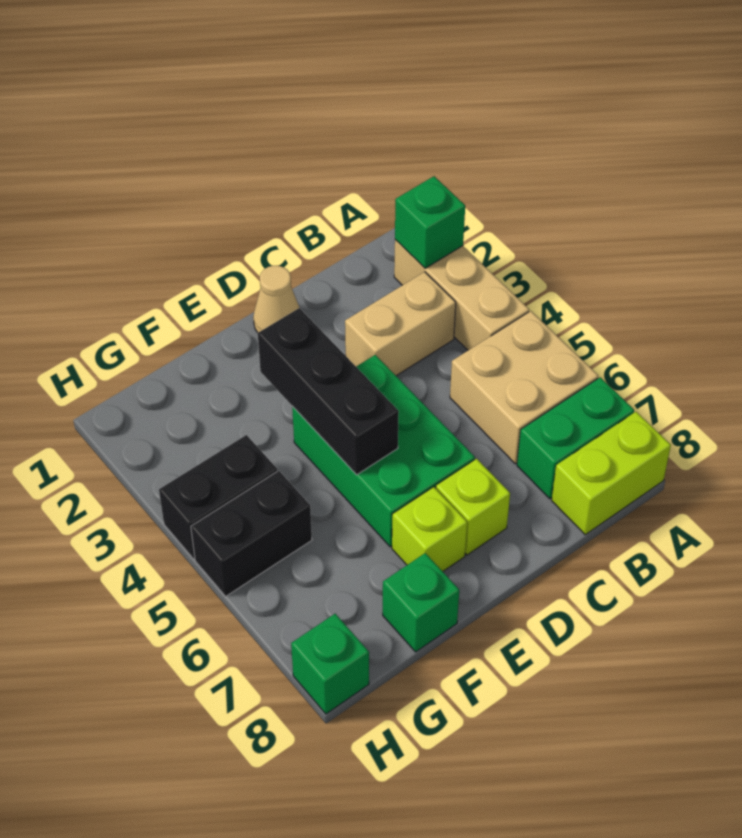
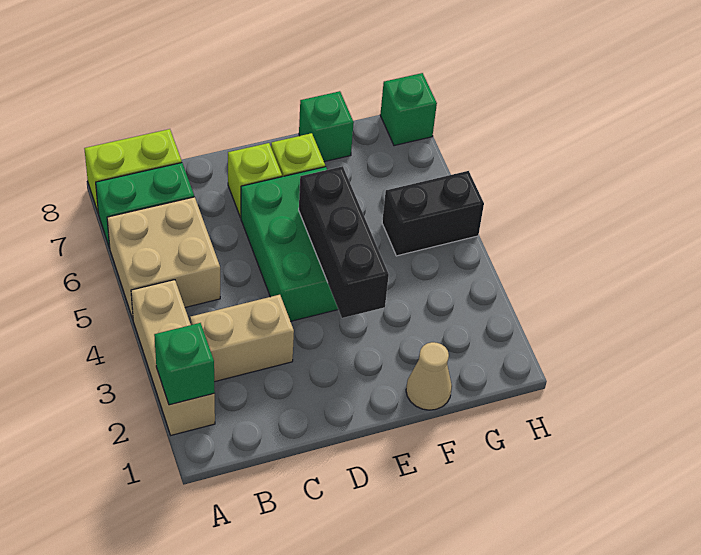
tan 1x1 cone [253,266,300,333] -> tan 1x1 cone moved to [406,342,452,410]
black 1x2 brick [159,435,277,559] -> none

